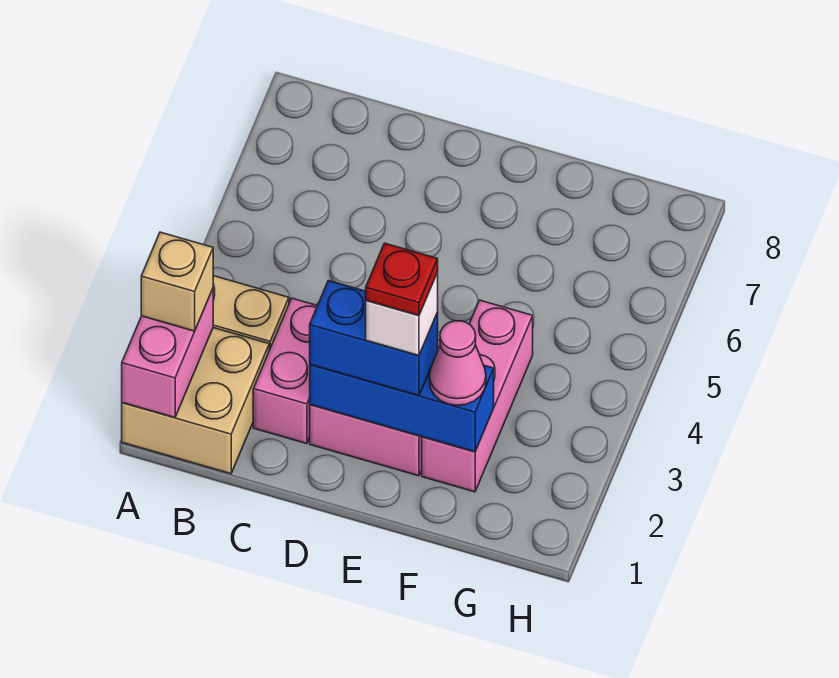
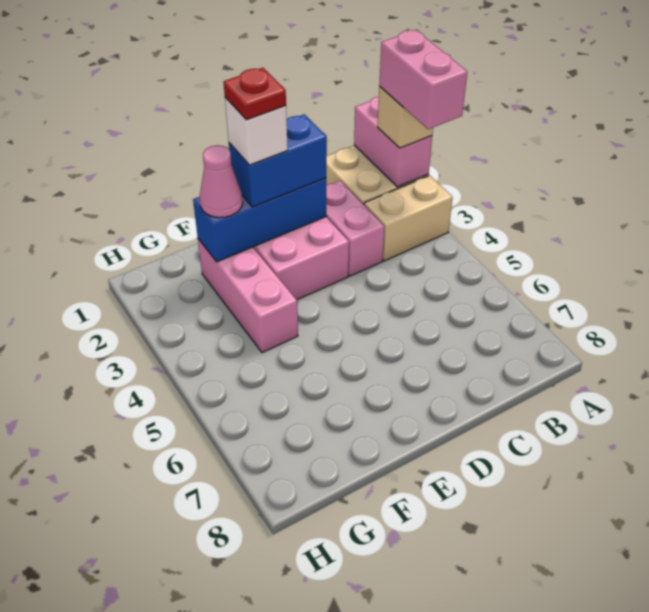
none -> pink 1x2 brick [379,30,467,129]

